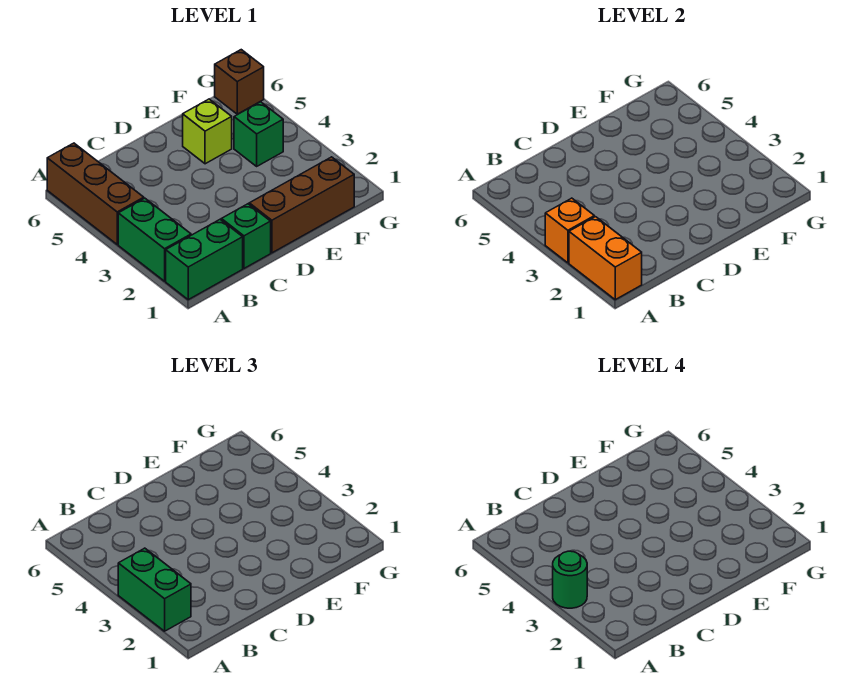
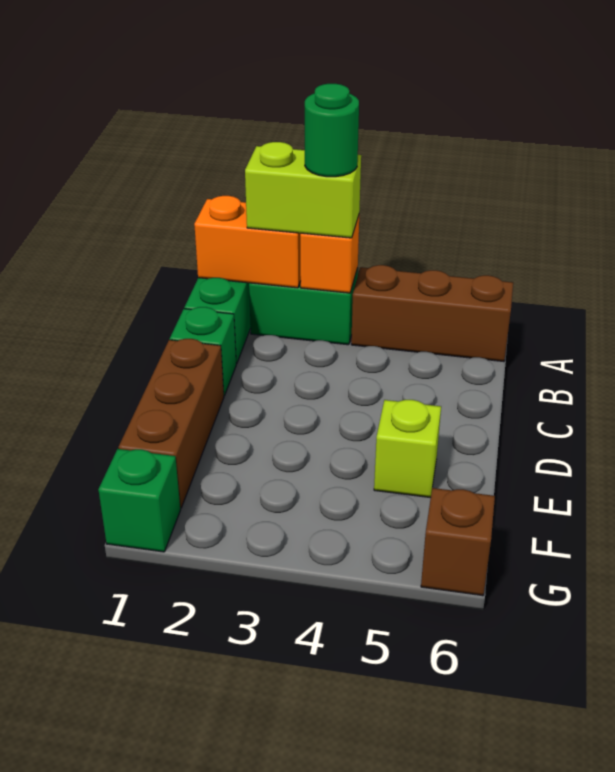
green 1x2 brick [118,548,191,631] -> lime 1x2 brick [245,142,361,238]
green 1x1 brick [234,102,283,166] -> green 1x1 brick moved to [98,449,181,552]

